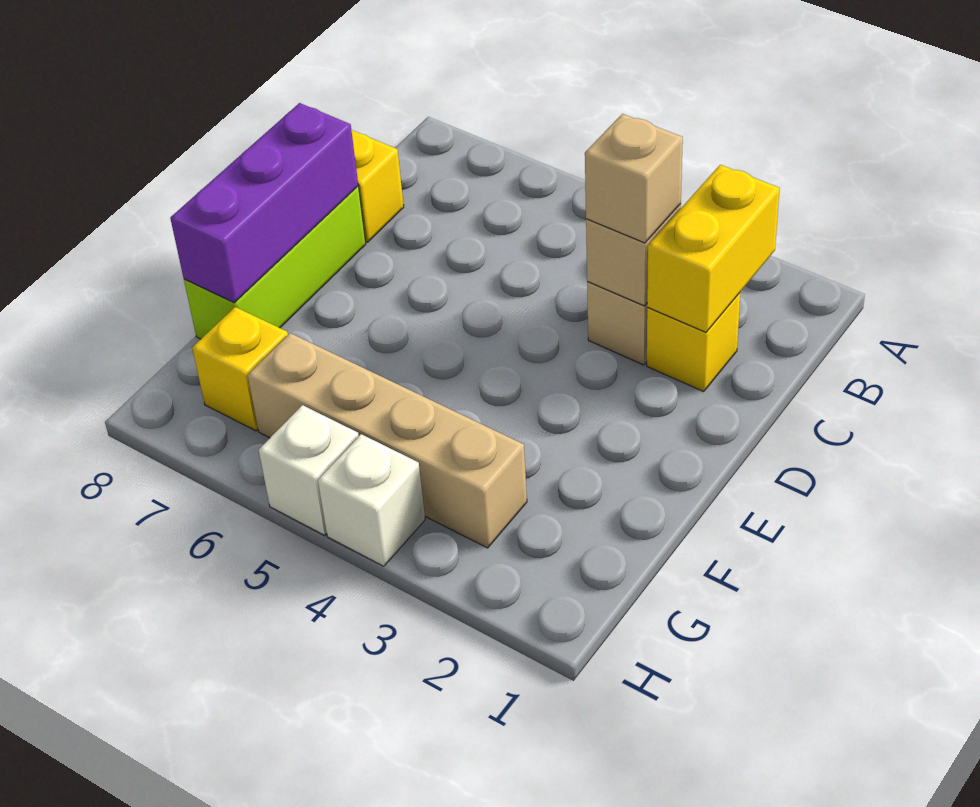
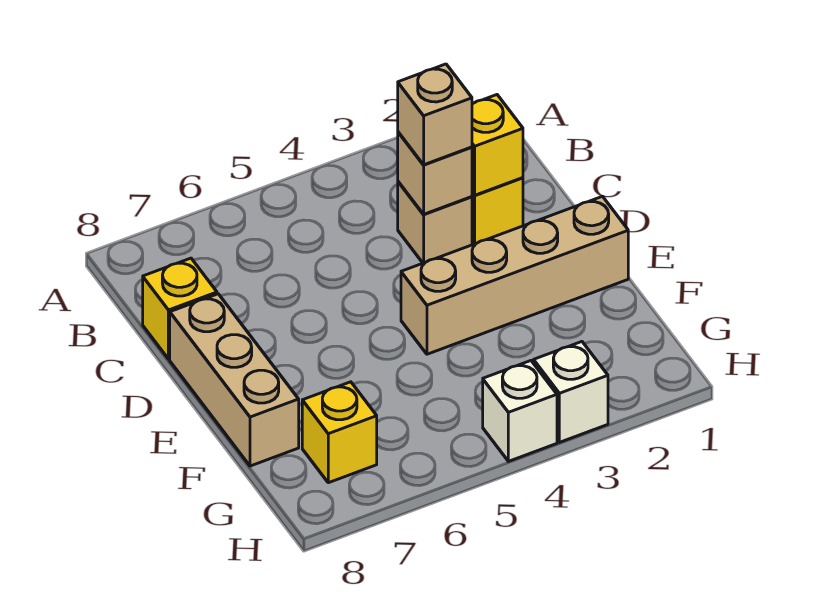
yellow 1x2 brick [647,165,780,332] -> yellow 1x1 brick [472,95,523,195]
lime 1x3 brick [184,186,366,339] -> tan 1x3 brick [170,294,299,466]
purple 1x3 brick [170,103,358,303] -> none
tan 1x4 brick [248,333,527,548] -> tan 1x4 brick moved to [401,196,628,354]
white 1x1 brick [259,405,359,535] -> white 1x1 brick moved to [534,342,608,442]

